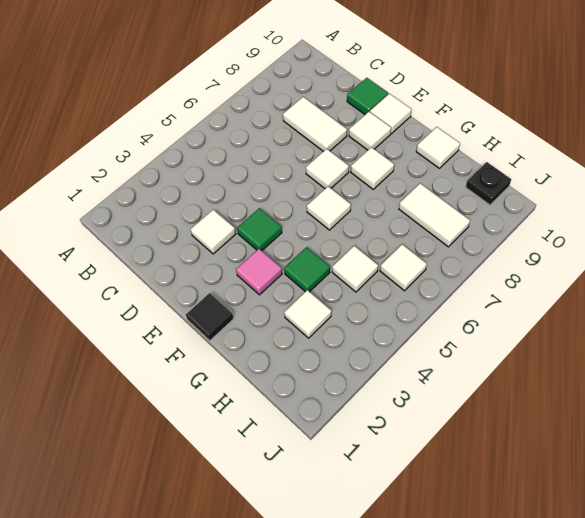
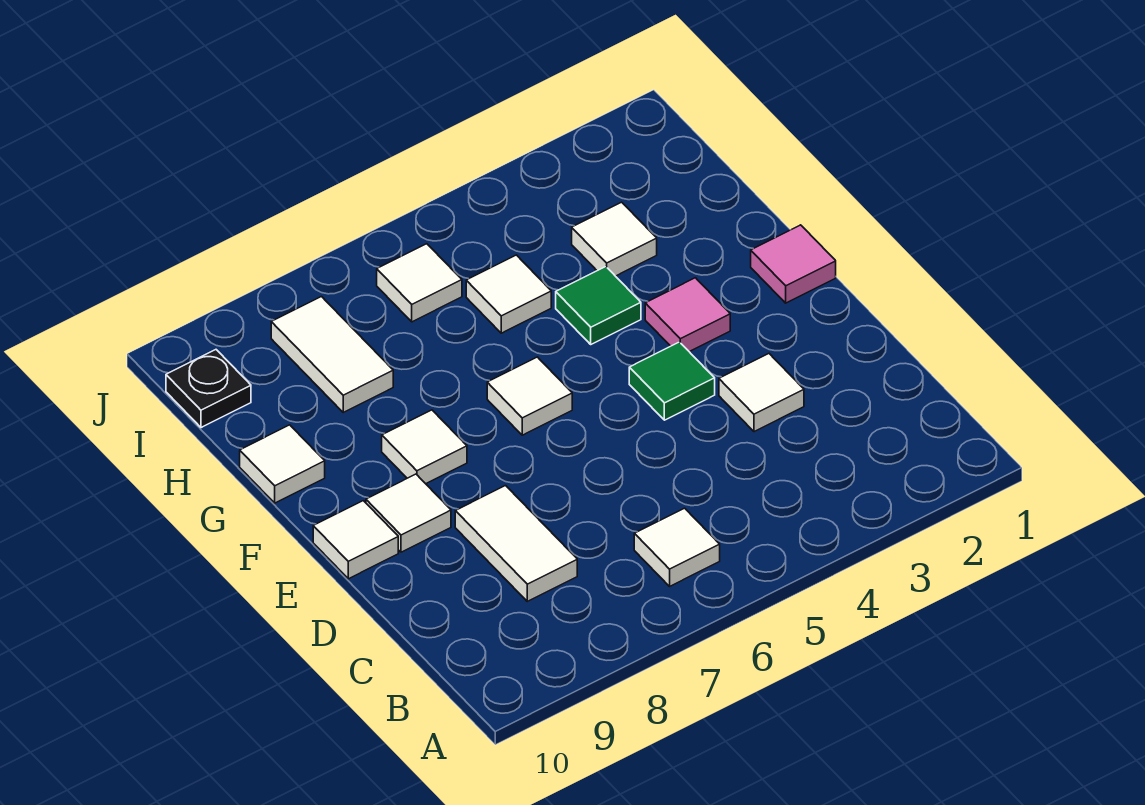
green 1x1 tile [347,78,388,115] -> none
white 1x1 tile [306,149,349,189] -> white 1x1 tile moved to [634,508,720,586]
black 1x1 tile [186,293,234,341] -> pink 1x1 tile [751,225,836,303]

